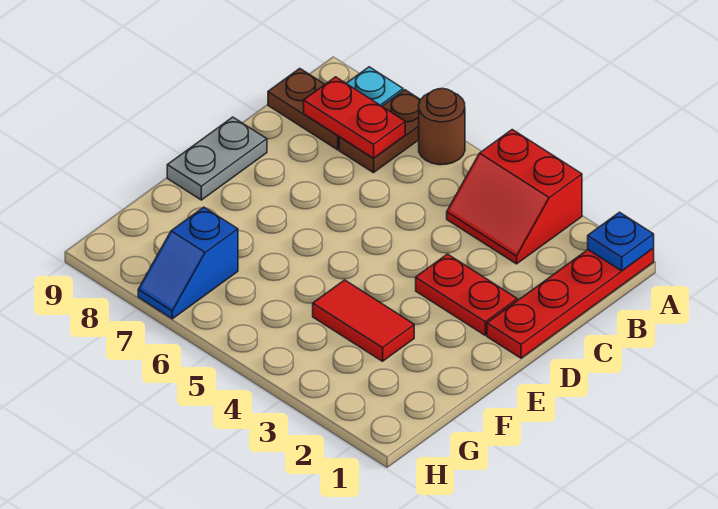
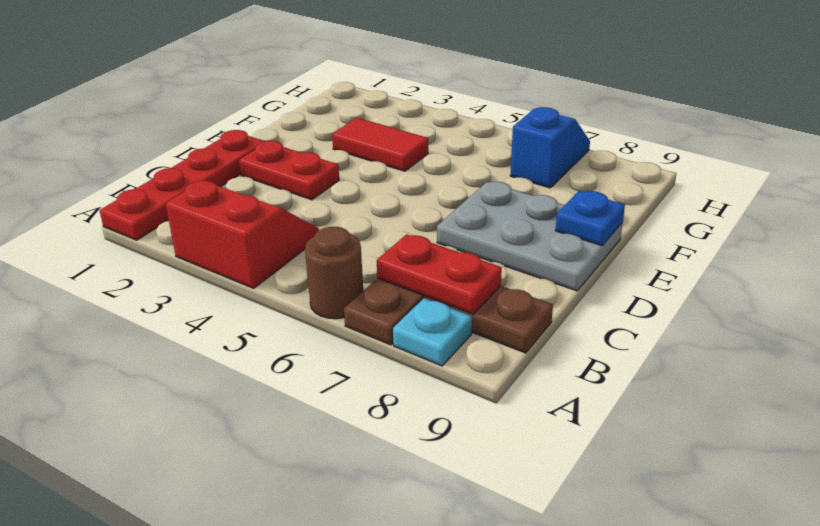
blue 1x1 plate [588,212,654,271] -> blue 1x1 plate moved to [555,191,625,246]
grey 1x2 plate [167,117,267,200] -> grey 2x3 plate [437,182,623,291]

